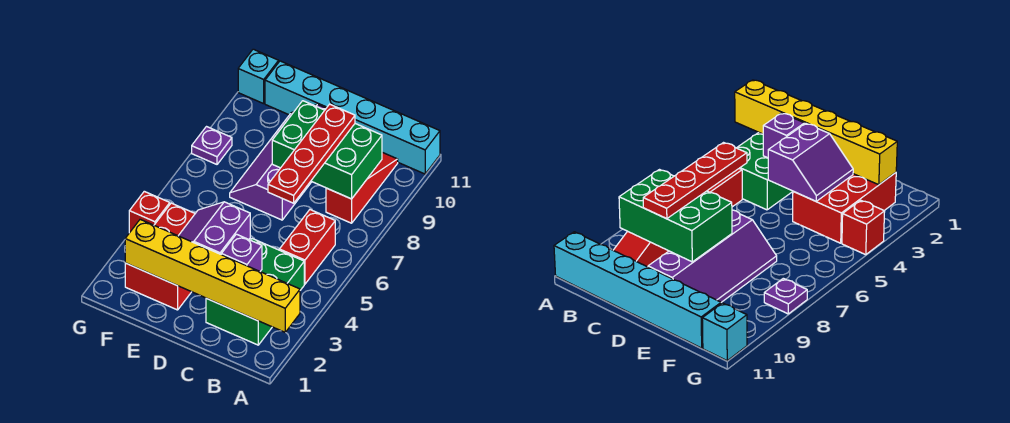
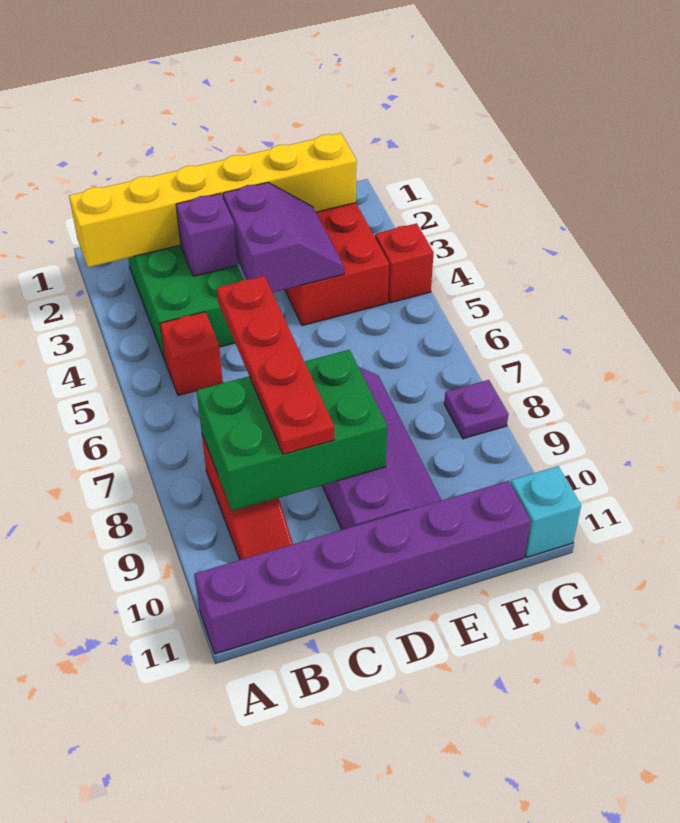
cyan 1x6 brick [265,61,440,174] -> purple 1x6 brick [194,481,531,654]
red 1x2 brick [279,210,335,284] -> red 1x1 brick [160,312,223,396]

